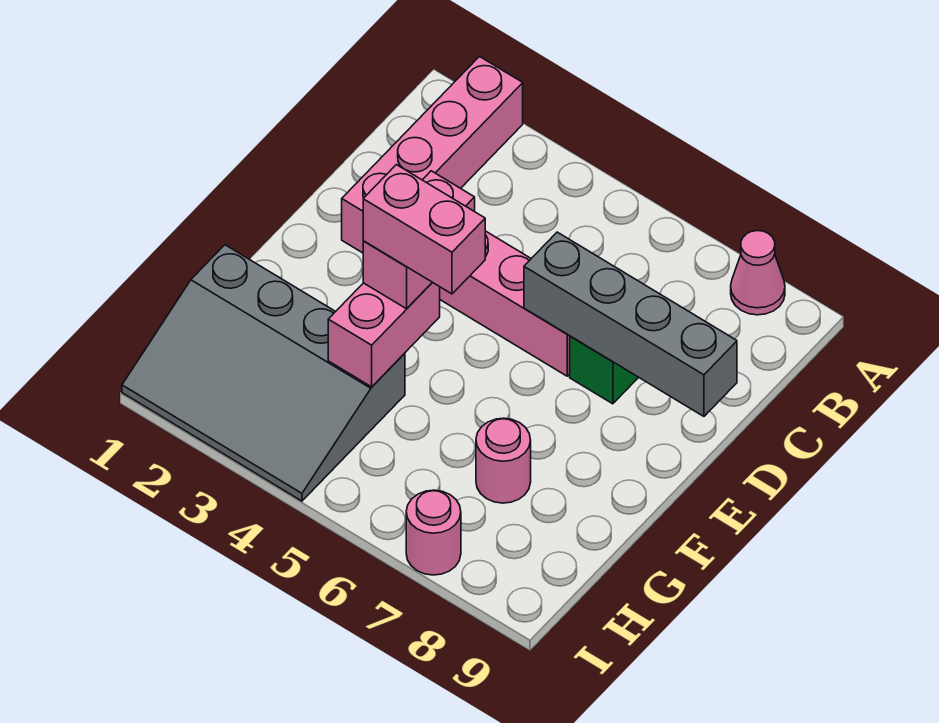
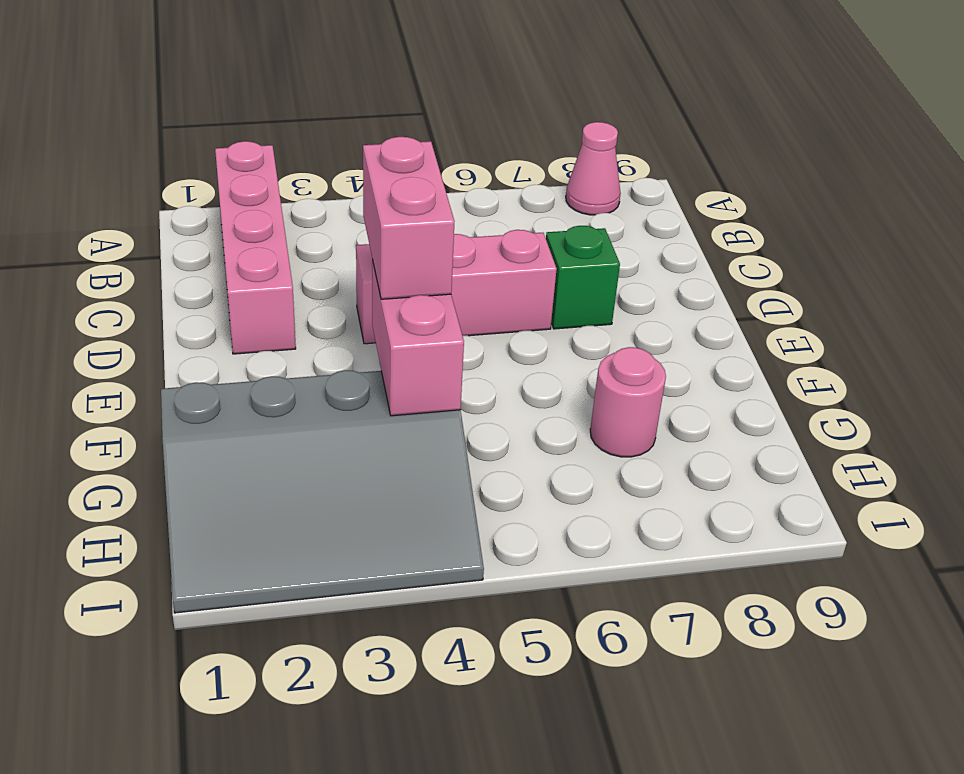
grey 1x4 brick [524,232,737,416] -> none
pink 1x2 brick [363,165,485,294] -> none
pink 1x1 round brick [406,490,461,575] -> none

